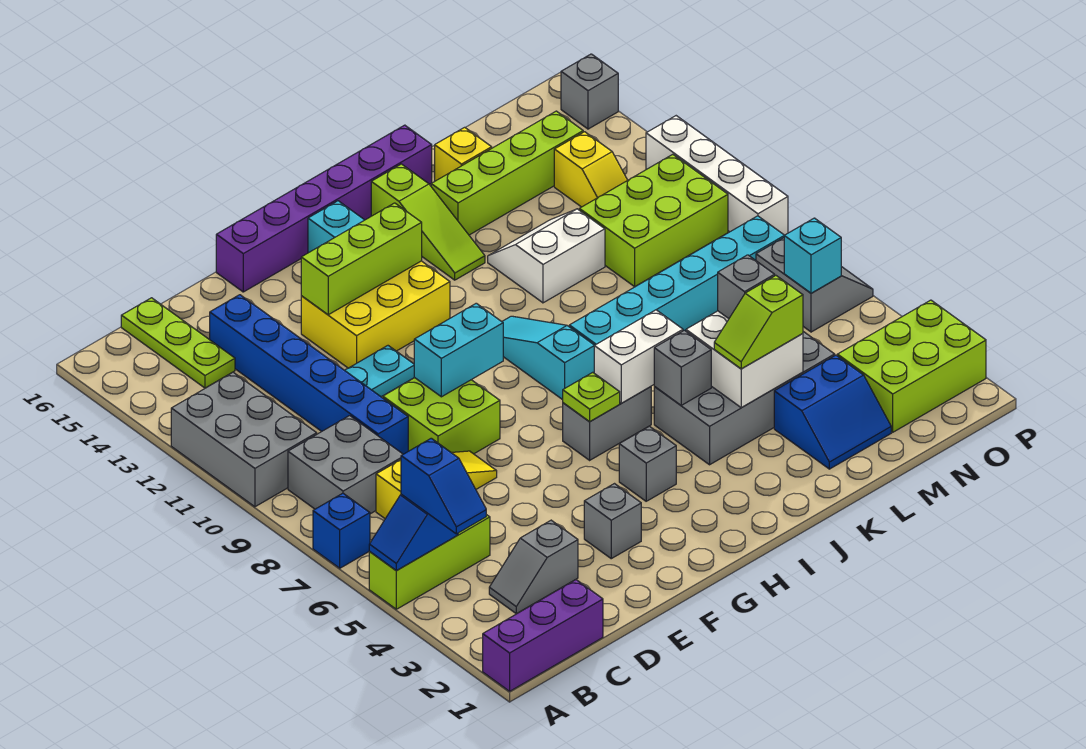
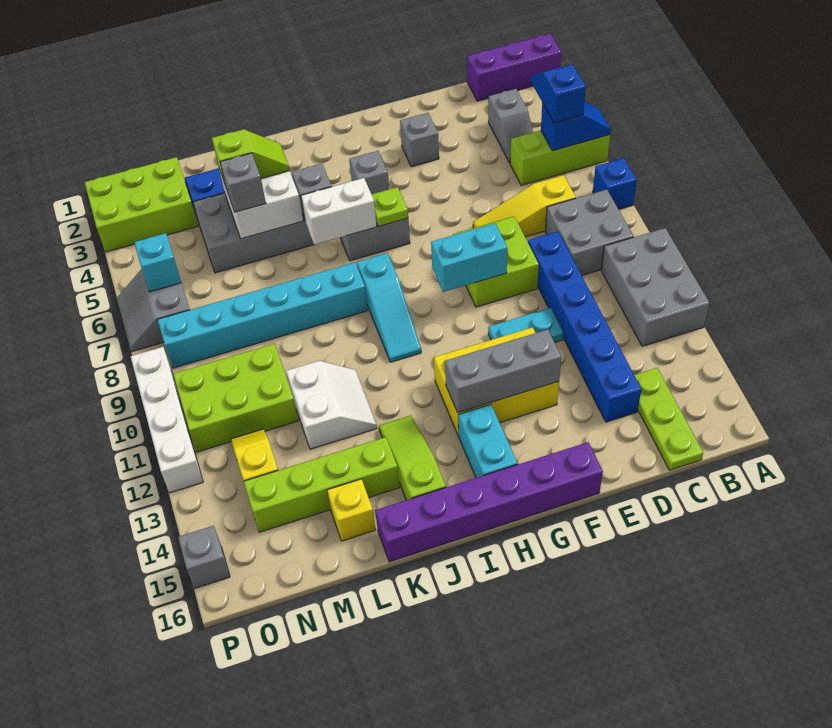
grey 1x2 slope [489,520,578,614] -> grey 1x2 slope turned to [488,89,533,163]
lime 1x3 brick [301,203,422,315] -> grey 1x3 brick [445,330,561,413]
white 2x2 slope [488,209,605,303] -> white 2x2 slope turned to [286,361,377,449]

